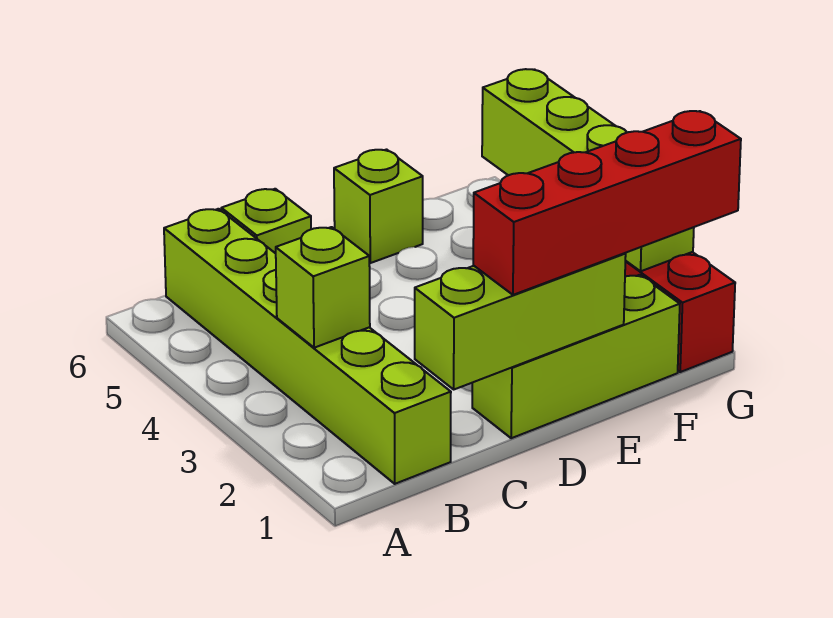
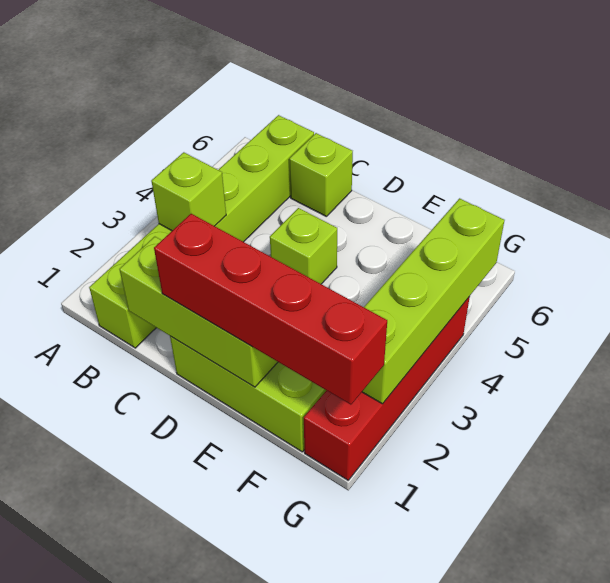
lime 1x1 brick [334,150,423,263] -> lime 1x1 brick moved to [270,208,337,284]

